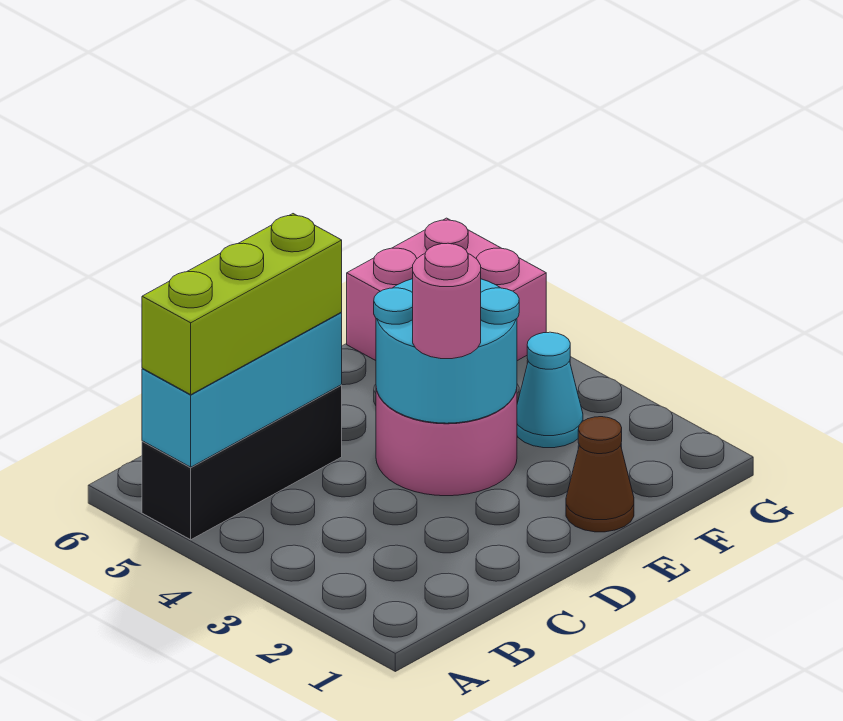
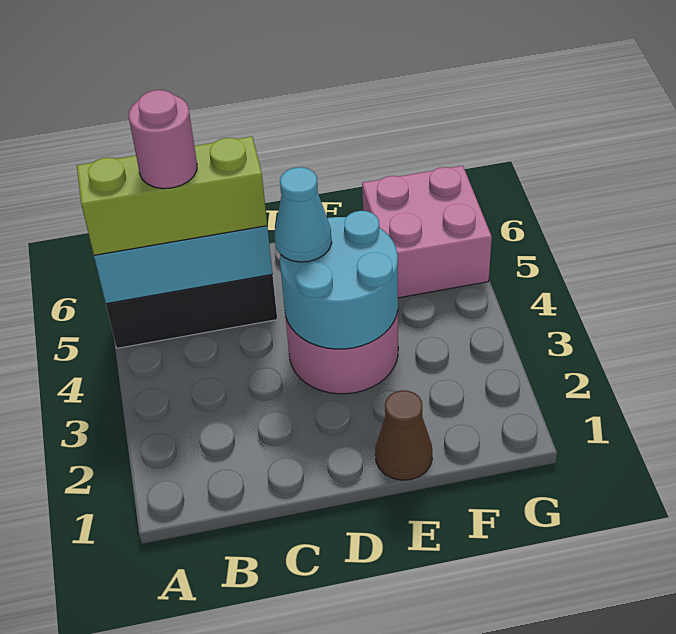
pink 1x1 round brick [413,243,481,359] -> pink 1x1 round brick moved to [129,90,197,189]
cyan 1x1 cone [517,332,583,448] -> cyan 1x1 cone moved to [275,167,332,262]

